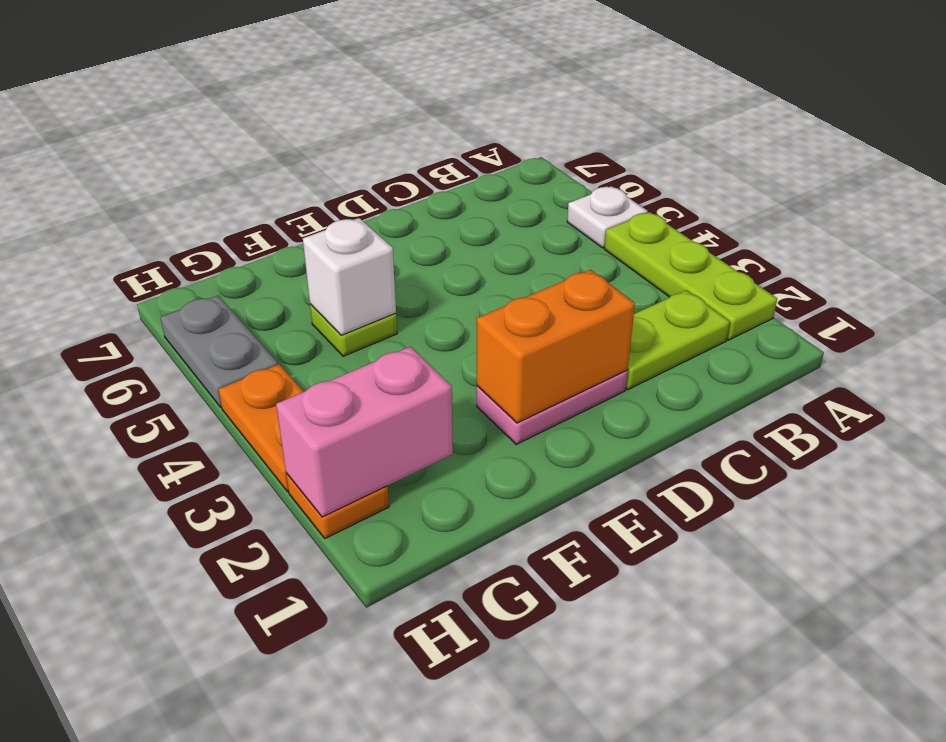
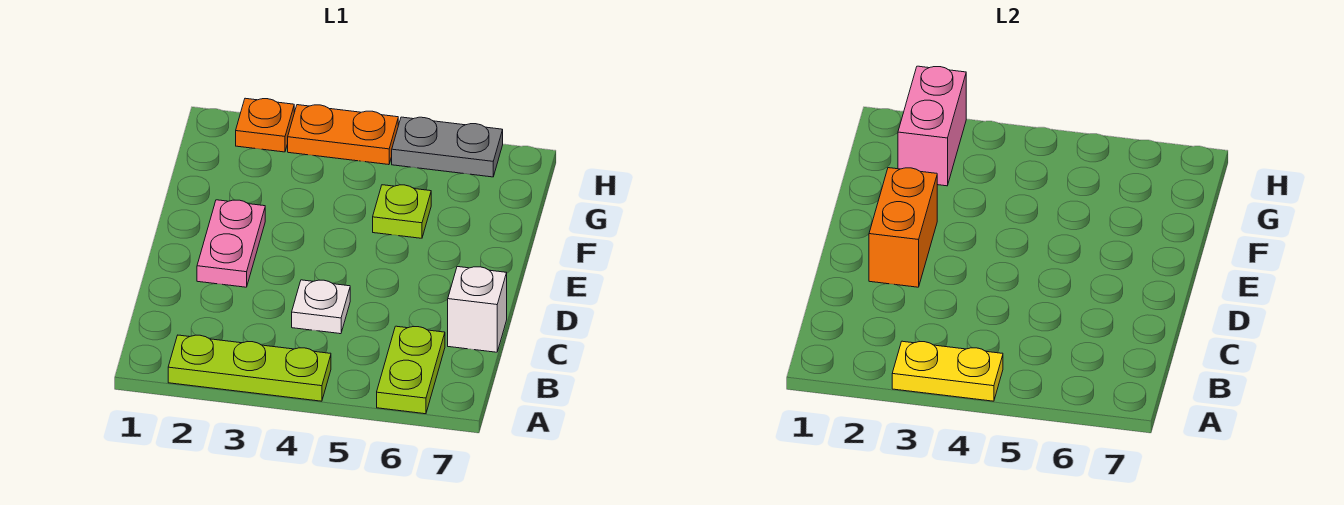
none -> yellow 1x2 plate [892,341,1003,401]
white 1x1 plate [567,186,648,248] -> white 1x1 plate moved to [292,280,350,334]
lime 1x2 plate [626,290,730,390] -> lime 1x2 plate moved to [377,326,445,414]
white 1x1 brick [303,218,396,335] -> white 1x1 brick moved to [448,267,507,352]

